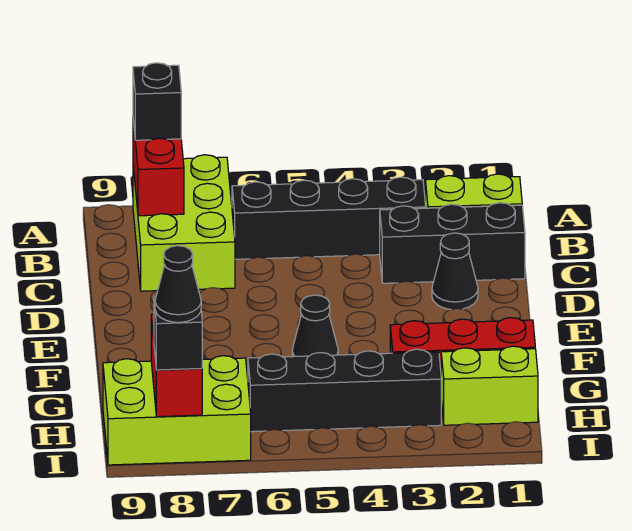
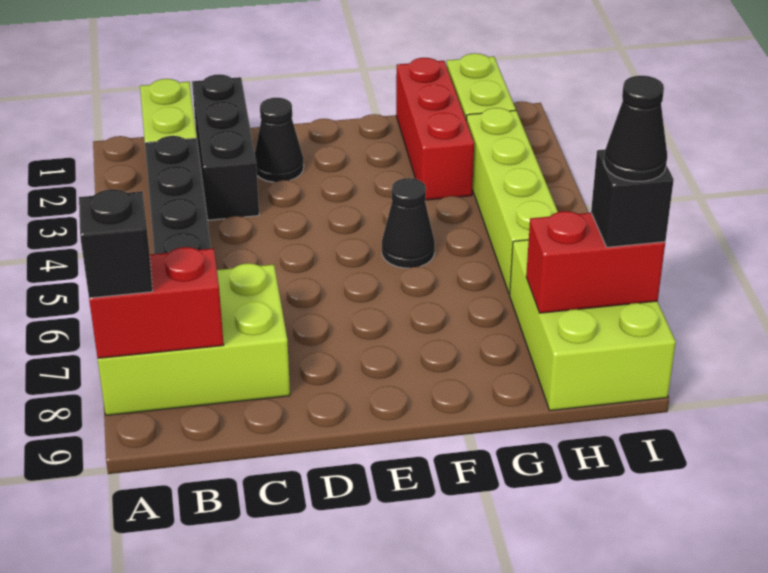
black 1x4 brick [248,349,441,432] -> lime 1x4 brick [466,108,558,294]

